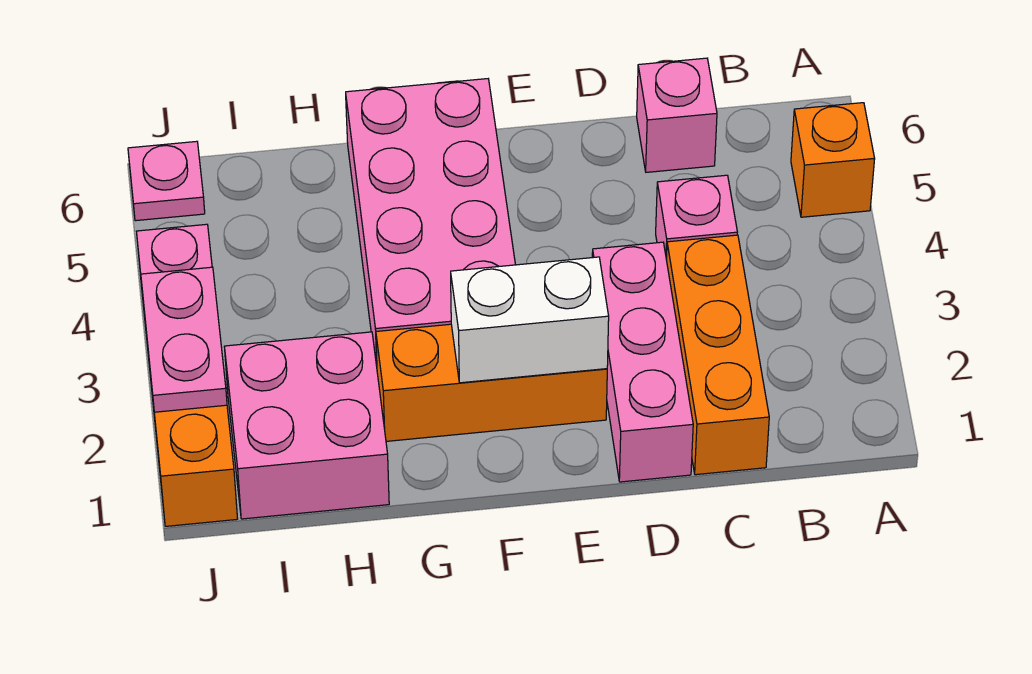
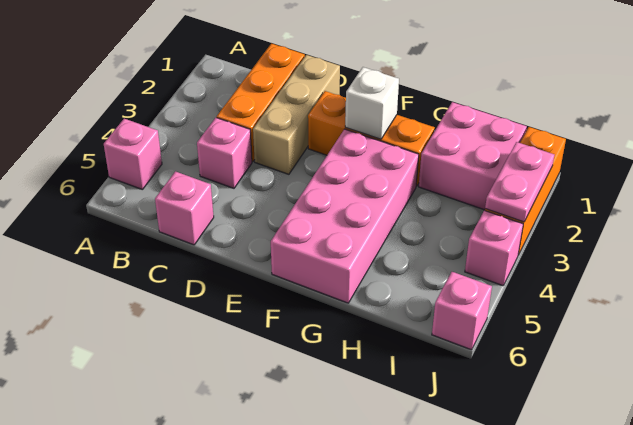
orange 1x1 brick [791,103,875,217] -> pink 1x1 brick [104,119,162,189]
pink 1x3 brick [592,242,693,482] -> tan 1x3 brick [253,55,340,174]
white 1x2 brick [451,257,609,383] -> white 1x1 brick [345,67,399,139]
pink 1x1 plate [128,141,205,221] -> pink 1x1 brick [432,272,492,350]

